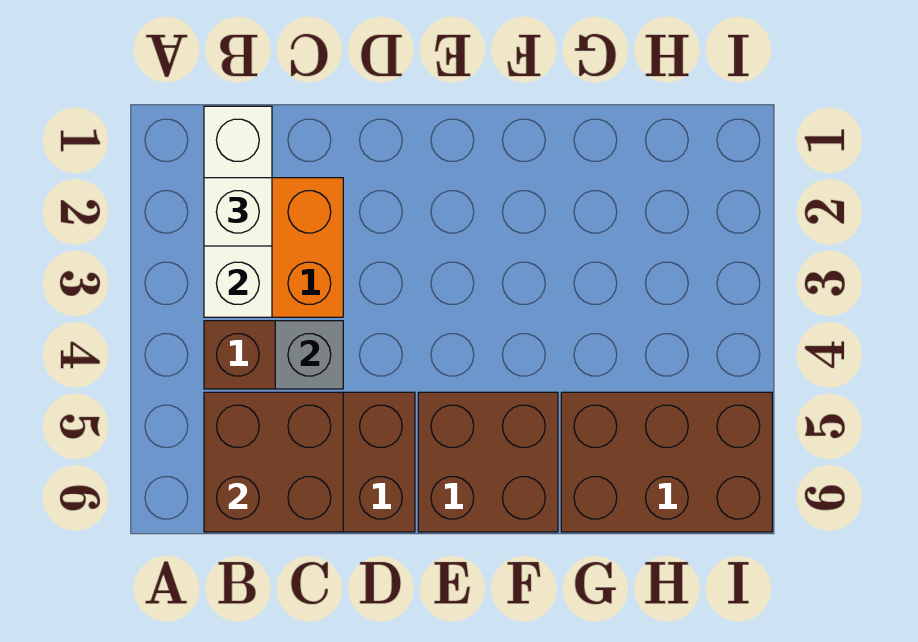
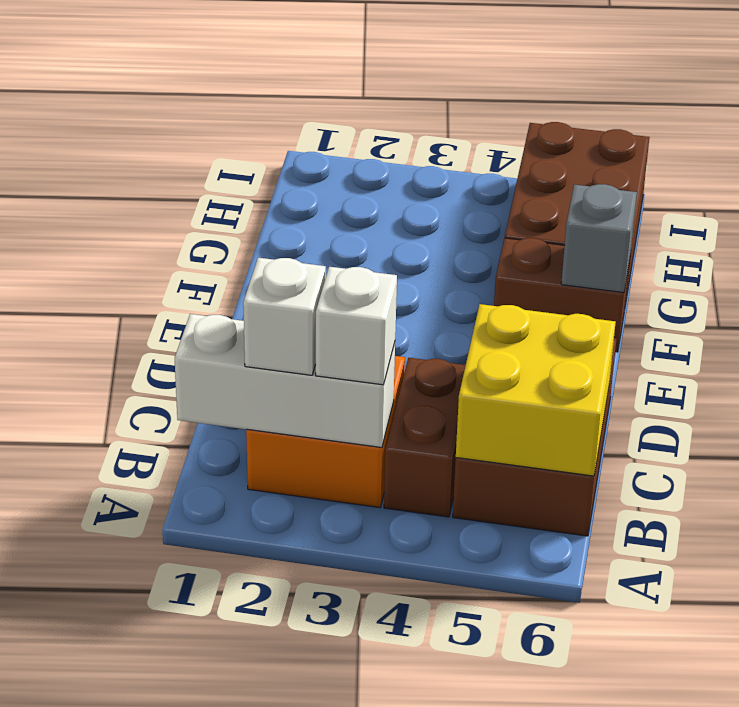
none -> white 1x1 brick [316,267,397,385]
brown 2x2 brick [204,392,343,532] -> yellow 2x2 brick [456,304,616,476]
grey 1x1 brick [275,321,343,389] -> grey 1x1 brick moved to [561,184,637,293]
brown 2x2 brick [418,392,558,532] -> brown 1x2 brick [494,238,630,352]

